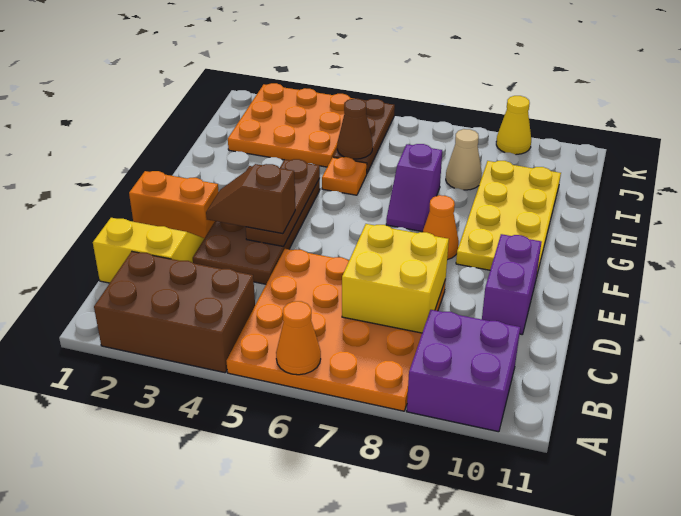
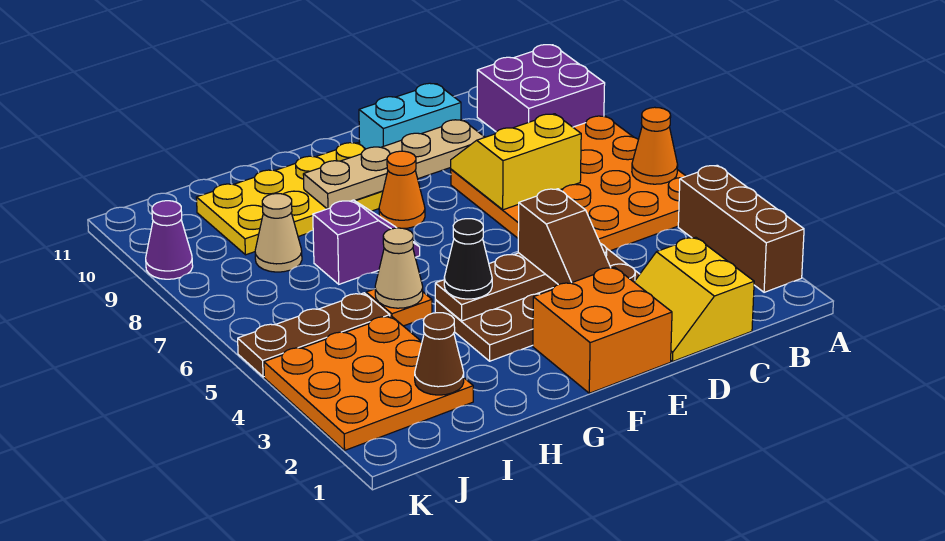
brown 2x3 brick [94,252,255,373] -> brown 1x3 brick [678,165,804,292]
yellow 2x2 brick [342,224,449,333] -> yellow 2x2 slope [451,114,581,210]
none -> tan 1x4 plate [303,120,485,209]
purple 1x2 brick [482,234,541,334] -> cyan 1x2 brick [359,83,461,149]
orange 1x2 brick [129,171,219,238] -> orange 2x2 brick [533,267,672,393]
none -> black 1x1 cone [444,219,492,299]
none -> tan 1x1 cone [375,228,423,308]
brown 1x1 cone [337,99,373,159] -> brown 1x1 cone moved to [415,313,464,395]
yellow 1x1 cone [496,96,531,155] -> purple 1x1 cone [146,201,193,279]

